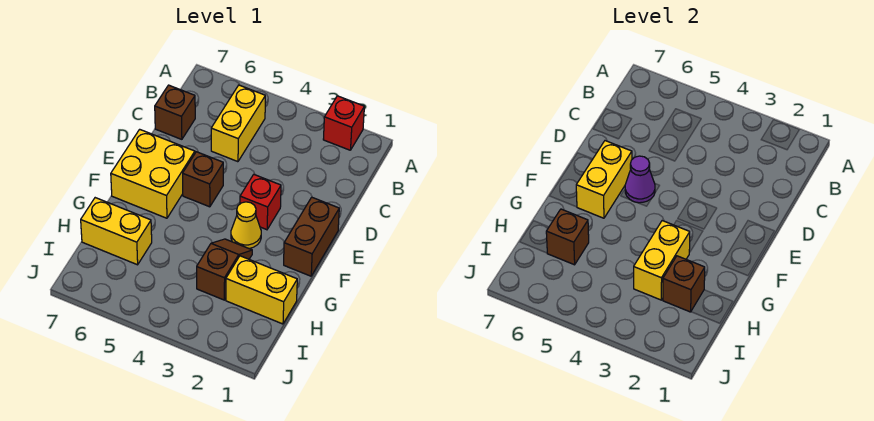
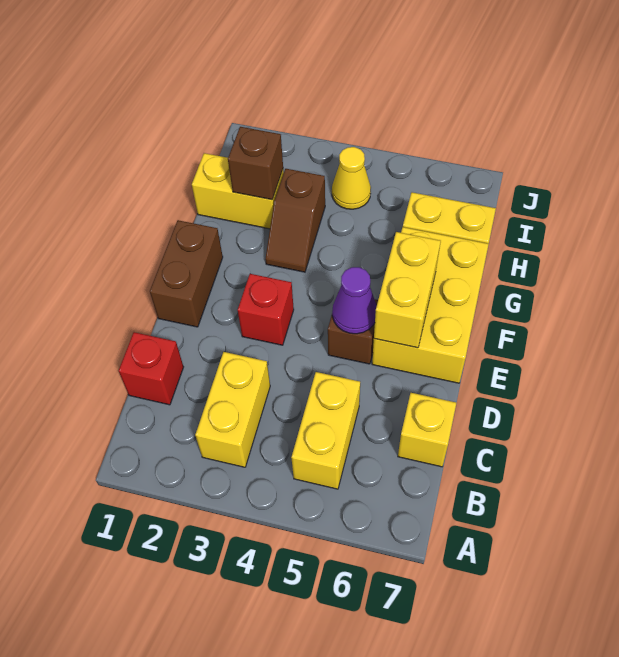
red 1x1 brick [323,96,364,150] -> red 1x1 brick moved to [119,332,183,405]
brown 1x1 brick [155,85,195,139] -> yellow 1x1 brick [398,393,456,467]
yellow 2x2 brick [111,129,195,218] -> yellow 2x3 brick [372,227,489,383]
yellow 1x1 cone [231,202,261,249] -> yellow 1x1 cone moved to [332,147,371,209]
yellow 1x2 brick [634,221,690,300] -> yellow 1x2 brick moved to [195,352,270,467]
brown 1x1 brick [546,209,589,265] -> none

